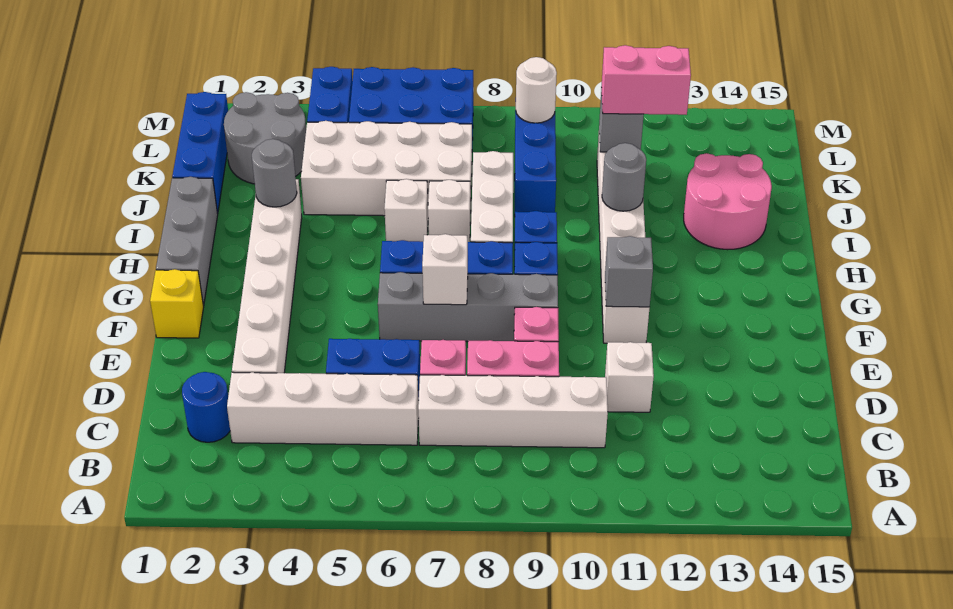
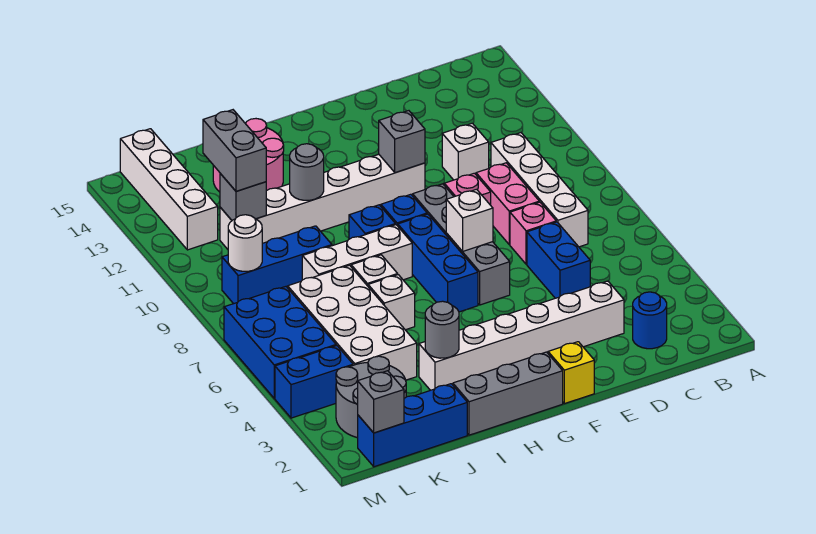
white 1x4 brick [227,372,419,445] -> white 1x4 brick moved to [120,129,218,250]
pink 1x2 brick [601,45,691,115] -> grey 1x2 brick [203,110,266,191]
none -> grey 1x1 brick [358,371,404,433]

